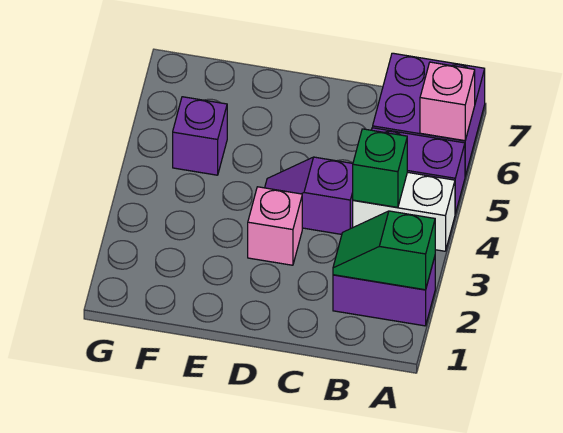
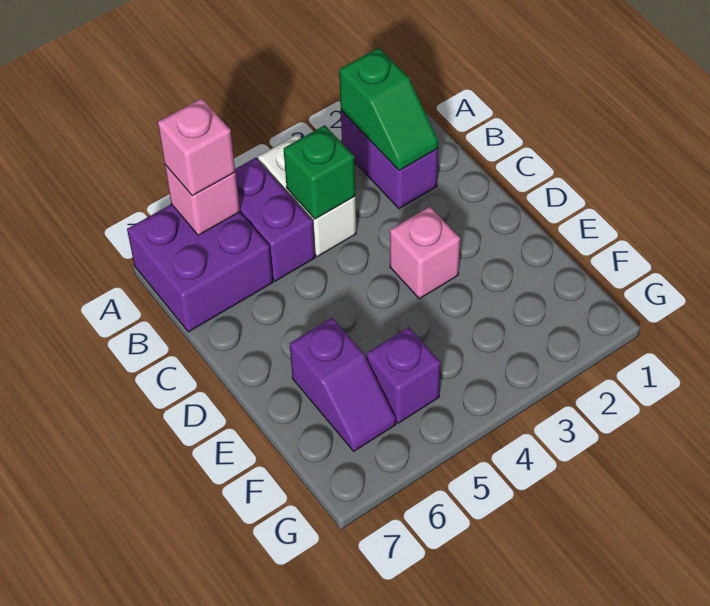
none -> pink 1x1 brick [158,98,235,196]
purple 1x2 slope [265,157,353,234] -> purple 1x2 slope moved to [290,318,396,451]

